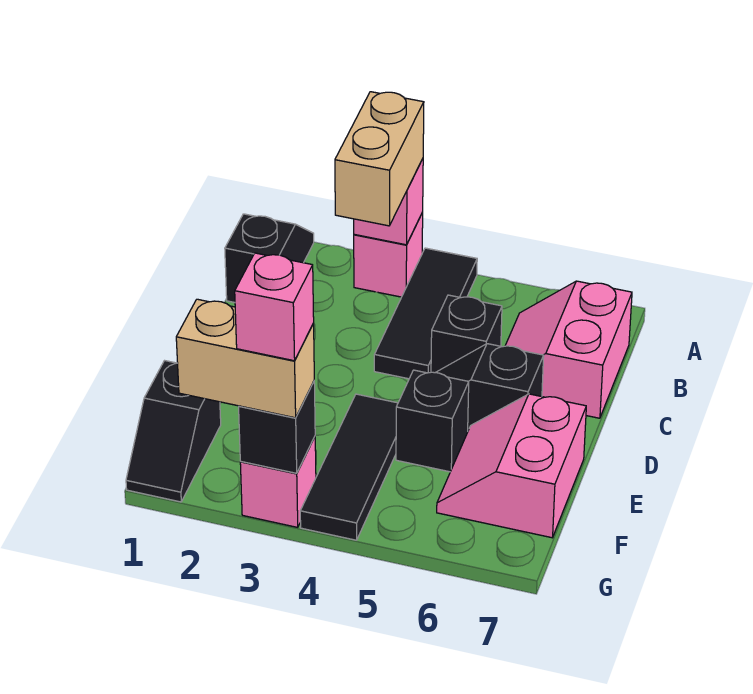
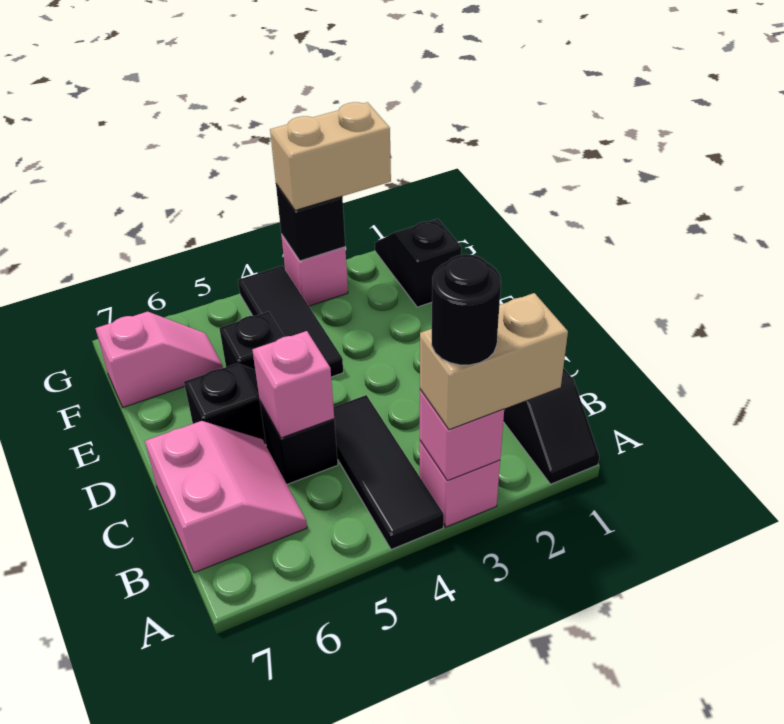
tan 1x2 brick [335,92,424,226] -> tan 1x2 brick turned to [420,293,568,430]
none -> black 1x1 round brick [432,254,501,365]
pink 2x2 slope [437,394,586,538] -> pink 1x2 slope [95,312,223,407]
pink 1x1 brick [235,253,314,361] -> pink 1x1 brick moved to [252,331,334,438]

